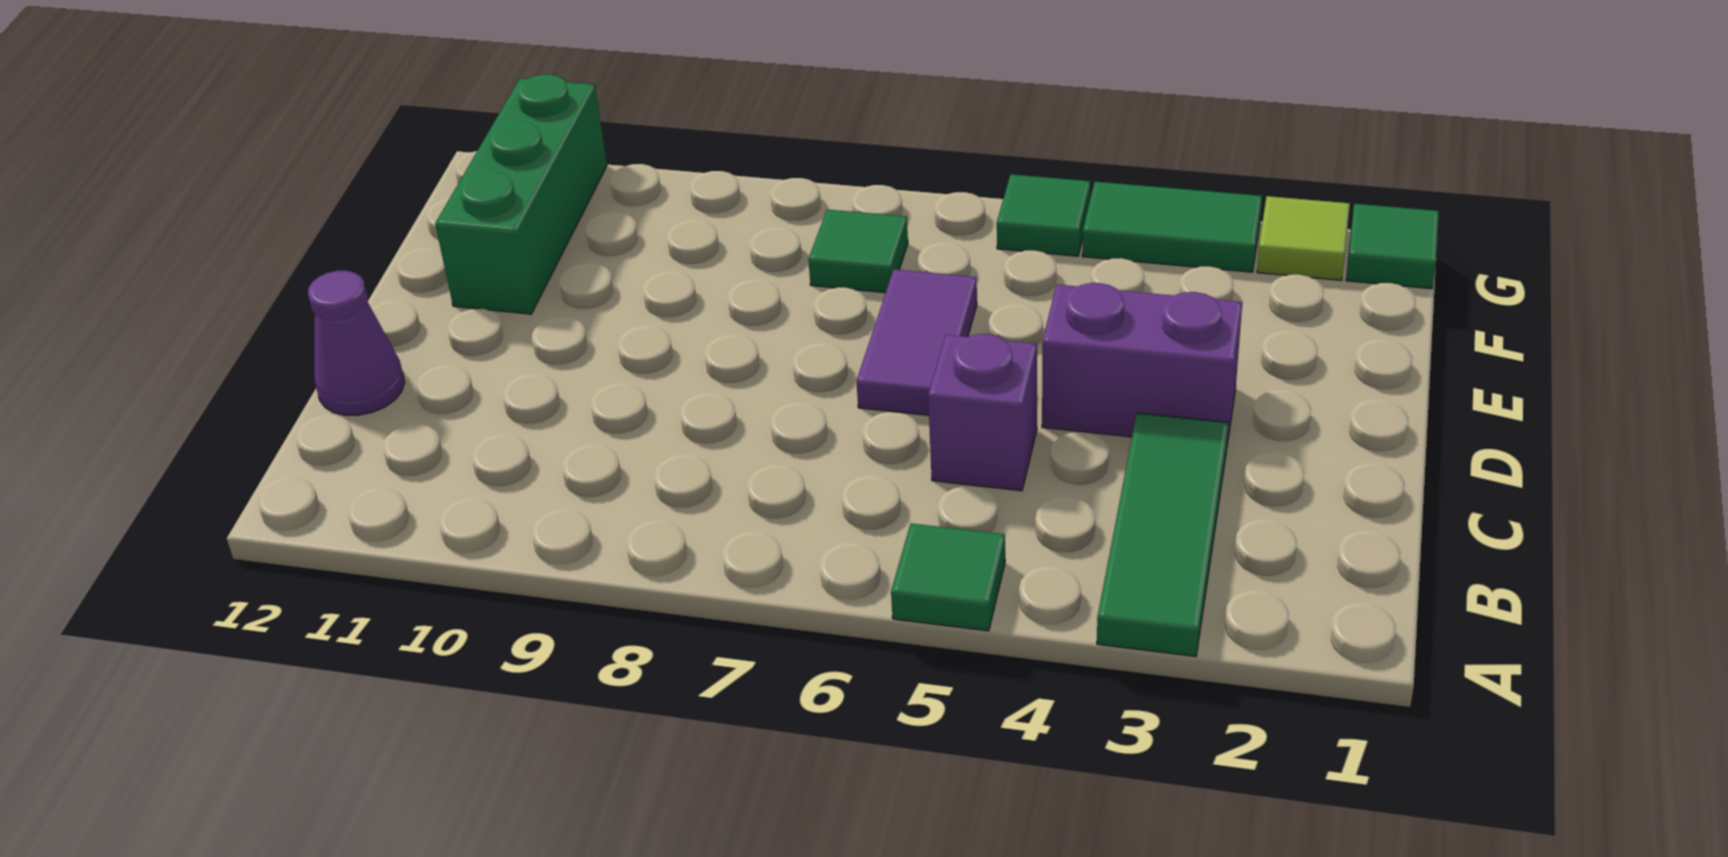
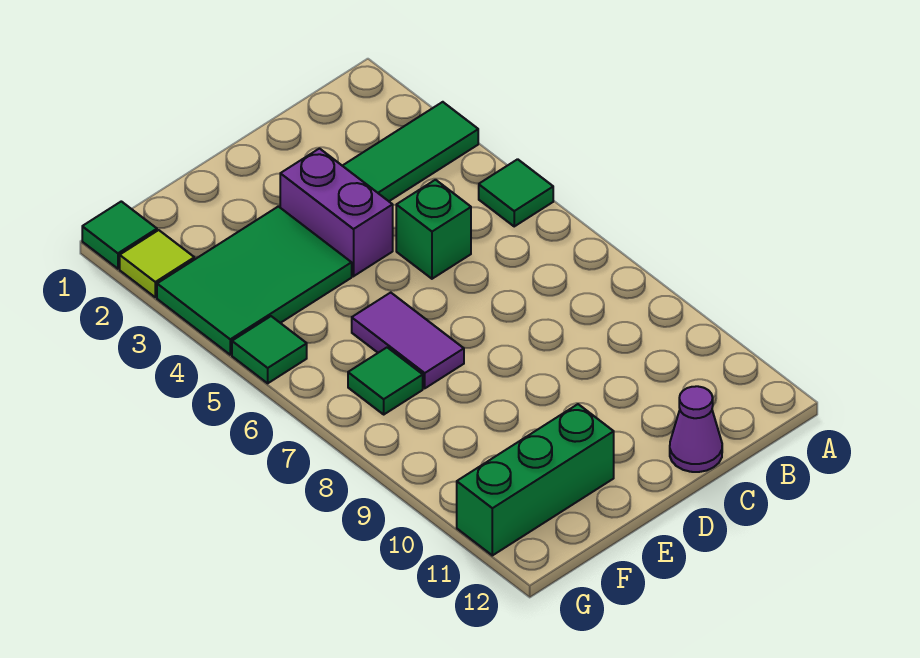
purple 1x1 brick [928,334,1037,491] -> green 1x1 brick [396,180,471,279]
purple 1x2 tile [856,269,977,415] -> purple 1x2 tile turned to [352,293,464,388]
green 1x2 tile [1082,182,1262,272] -> green 2x3 tile [157,206,352,355]

